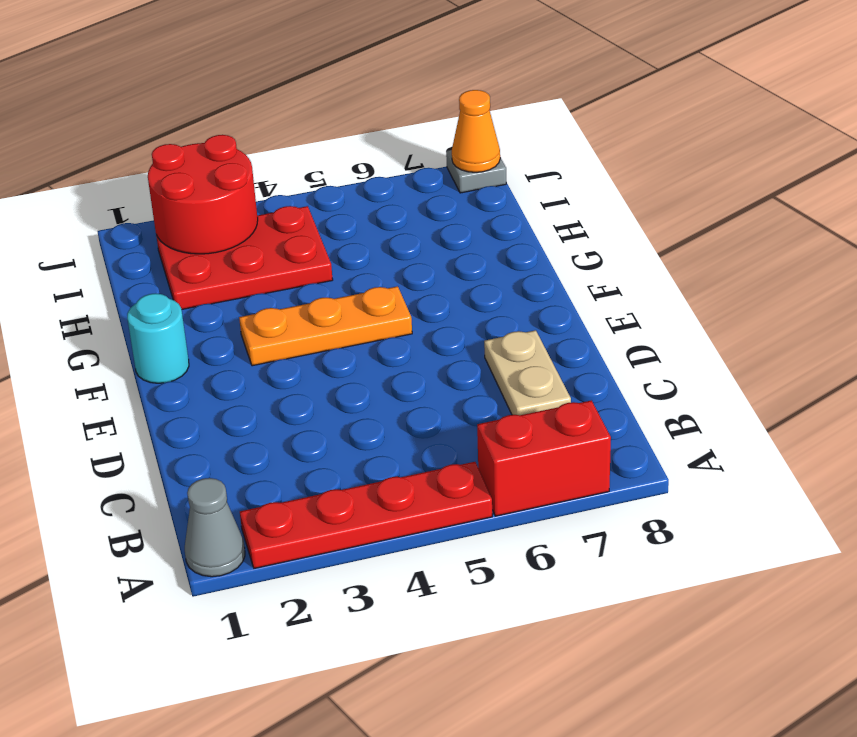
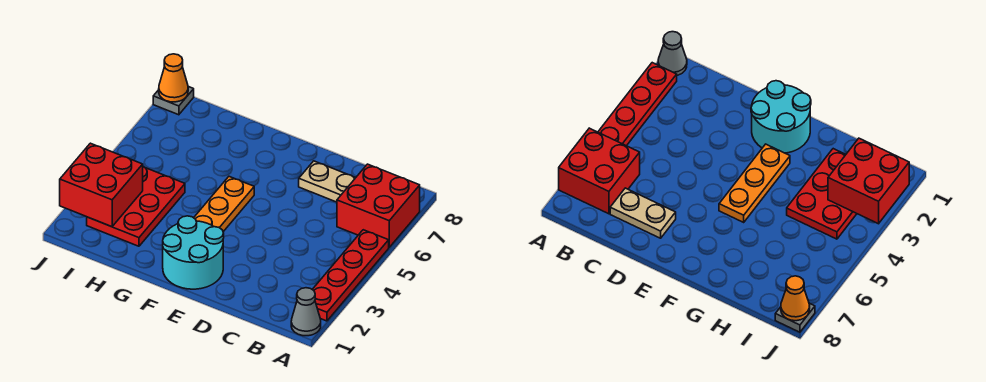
red 1x2 brick [477,400,611,516] -> red 2x2 brick [337,164,420,247]
cyan 1x1 round brick [127,294,189,383] -> cyan 2x2 round brick [163,216,224,289]
red 2x2 round brick [148,135,258,254] -> red 2x2 brick [60,143,143,227]

